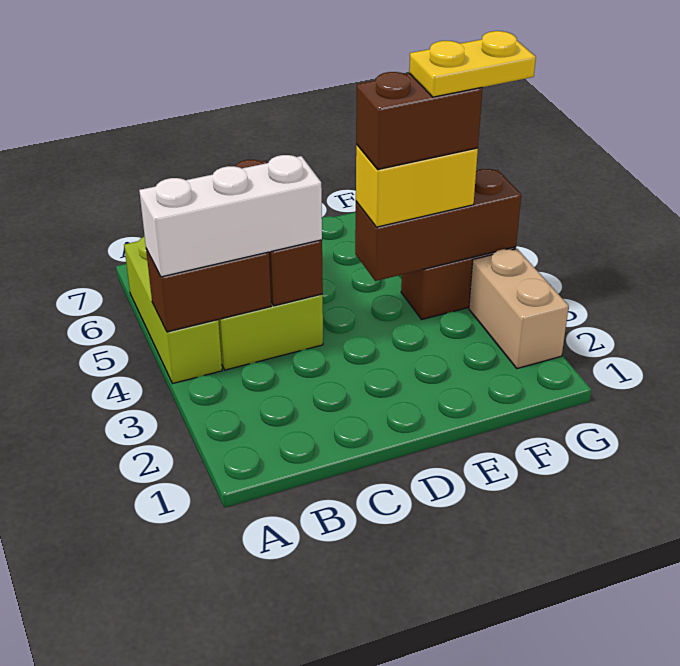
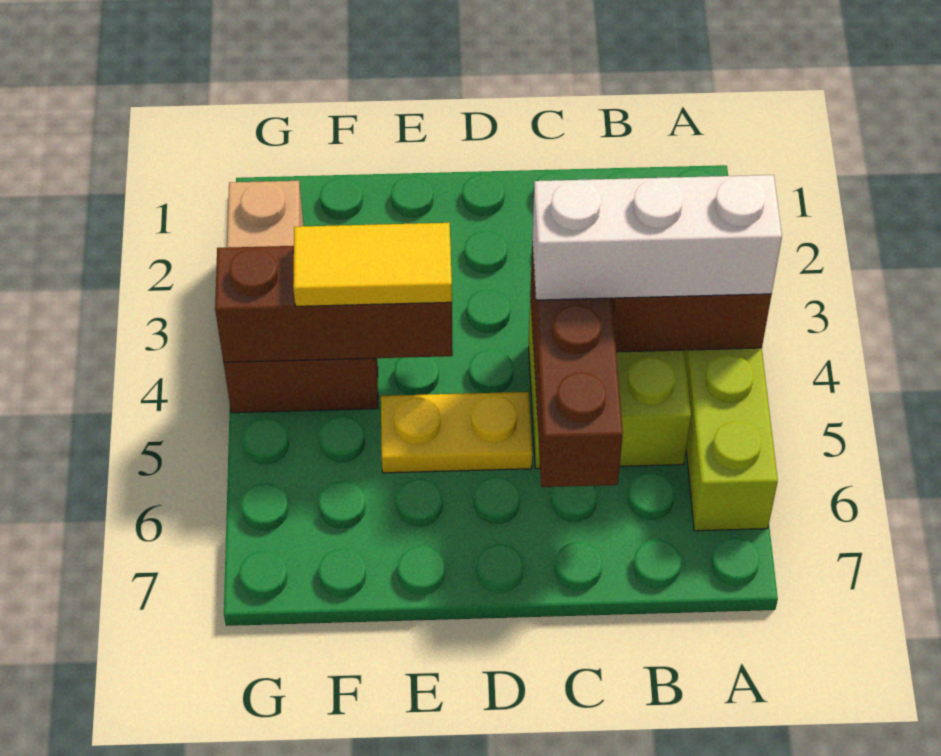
yellow 1x2 brick [356,145,478,227] -> yellow 1x2 tile [293,223,452,306]
brown 1x2 brick [356,72,483,170] -> none
yellow 1x2 plate [409,31,536,97] -> yellow 1x2 plate moved to [381,392,532,473]

